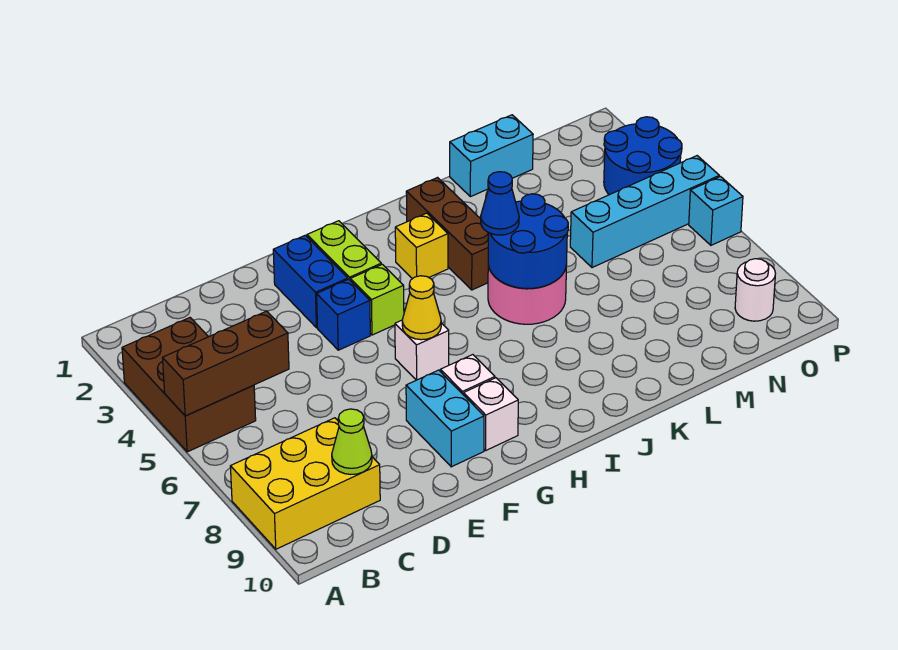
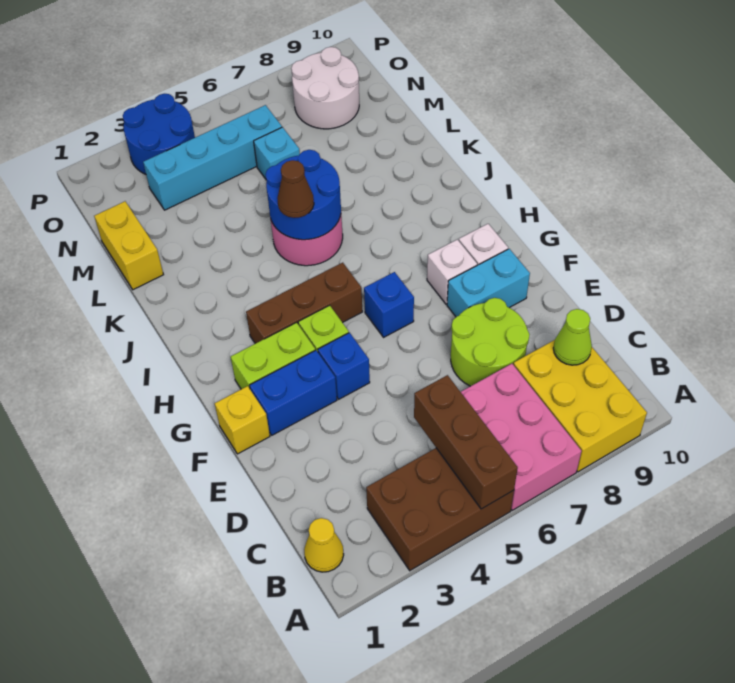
none -> pink 2x3 brick [461,364,581,510]
none -> lime 2x2 round brick [451,298,530,386]
white 1x1 brick [395,320,449,380] -> blue 1x1 brick [364,272,414,337]
yellow 1x1 cone [402,276,441,340] -> yellow 1x1 cone moved to [304,518,344,572]
yellow 1x1 brick [395,213,448,279] -> yellow 1x1 brick moved to [215,386,270,454]
brown 1x3 brick [406,178,488,290] -> brown 1x3 brick moved to [246,263,362,344]
blue 1x1 cone [481,172,519,235] -> brown 1x1 cone [277,160,314,218]
cyan 1x2 brick [450,115,533,197] -> yellow 1x2 brick [94,201,164,290]
cyan 1x4 brick [570,156,719,268] -> cyan 1x4 brick turned to [143,105,282,210]
white 1x1 round brick [735,259,776,321] -> white 2x2 round brick [291,47,359,129]
cyan 1x1 brick [689,177,743,245] -> cyan 1x1 brick moved to [254,127,300,179]

